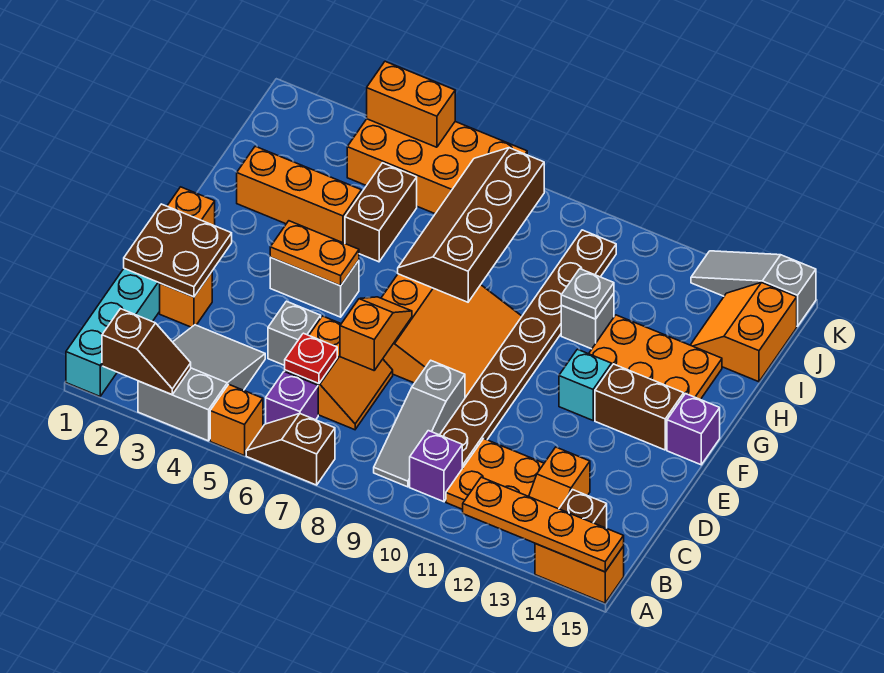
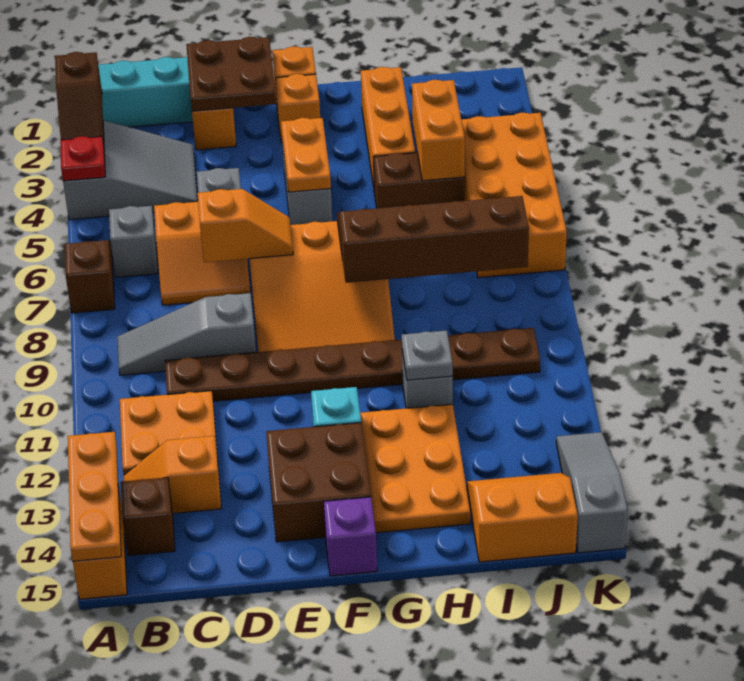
orange 1x1 brick [210,384,263,456] -> orange 1x1 brick moved to [275,74,320,143]
orange 1x4 plate [463,477,624,572] -> orange 1x3 plate [68,432,121,561]
purple 1x1 brick [266,371,318,424] -> grey 1x1 brick [109,206,158,277]
purple 1x1 brick [410,431,462,502] -> none
red 1x1 plate [285,333,337,384] -> red 1x1 plate moved to [60,136,105,181]
brown 1x2 brick [595,364,684,450] -> brown 2x2 brick [266,423,371,542]
orange 1x2 brick [367,61,455,147] -> orange 1x2 brick moved to [412,80,465,181]

